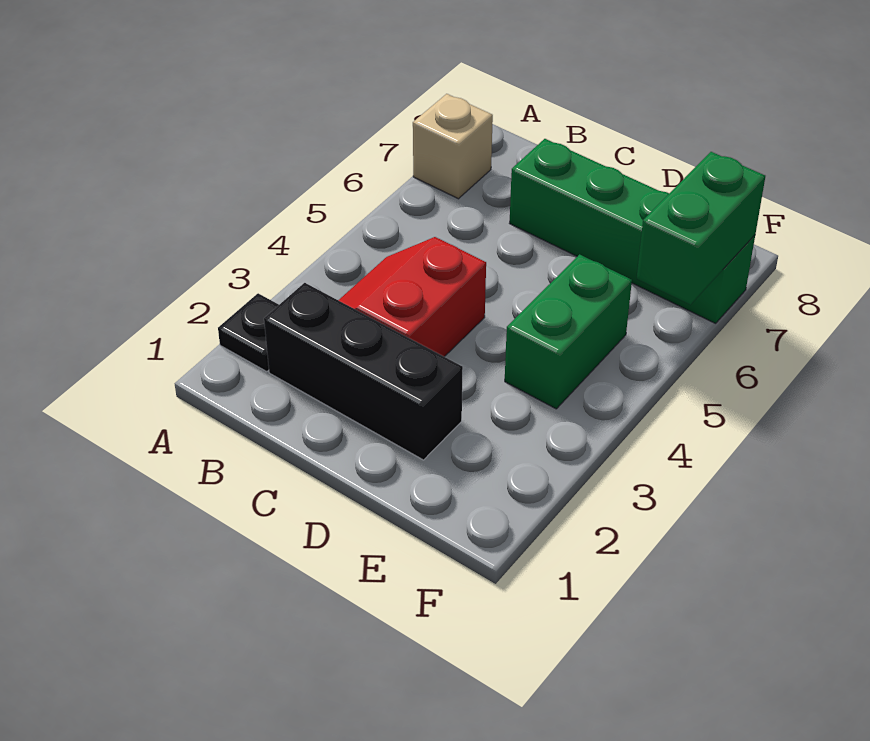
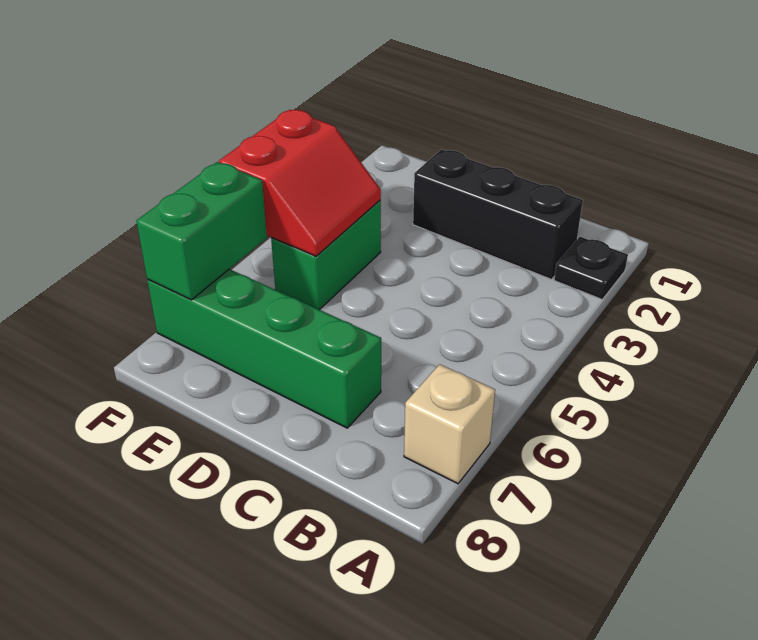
red 2x2 slope [338,237,486,357] -> red 2x2 slope moved to [219,110,381,256]

